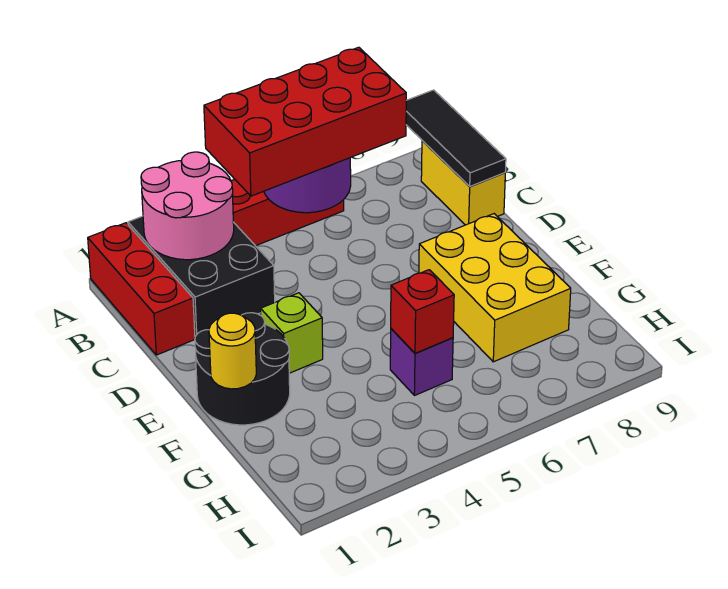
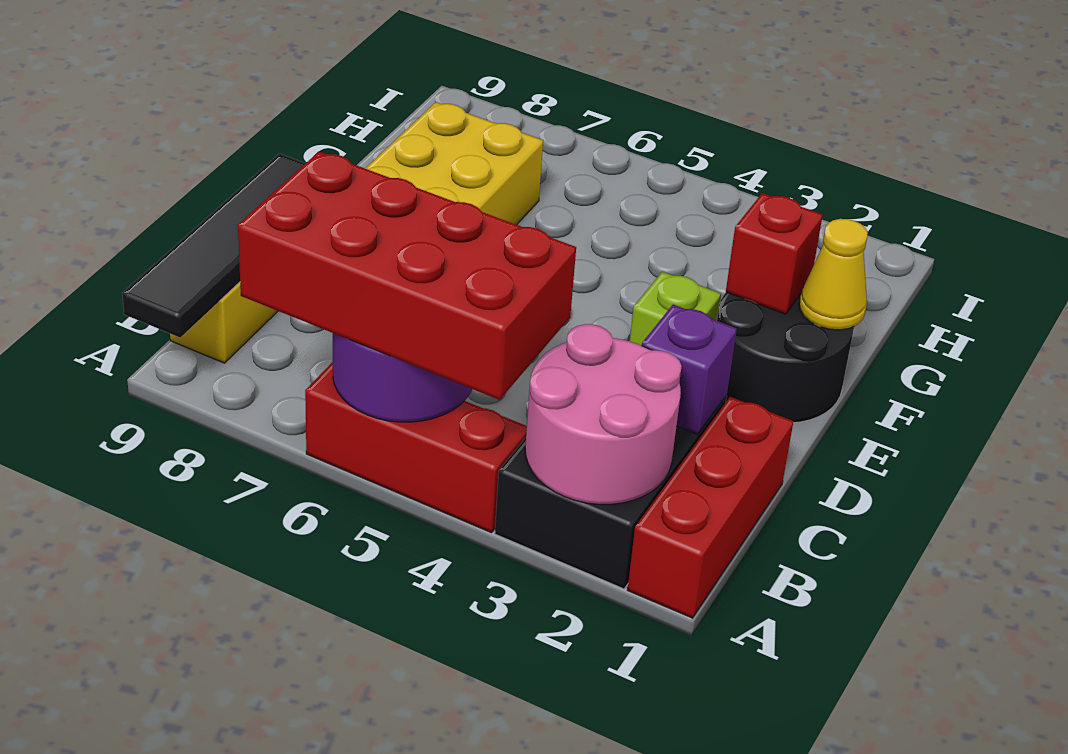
black 1x3 tile [406,90,506,186] -> black 1x4 tile [122,154,306,337]
yellow 1x1 round brick [209,313,256,389] -> yellow 1x1 cone [799,219,868,330]
purple 1x1 brick [390,329,453,396] -> purple 1x1 brick moved to [642,305,737,434]
red 1x1 brick [391,270,454,353] -> red 1x1 brick moved to [726,193,823,314]

